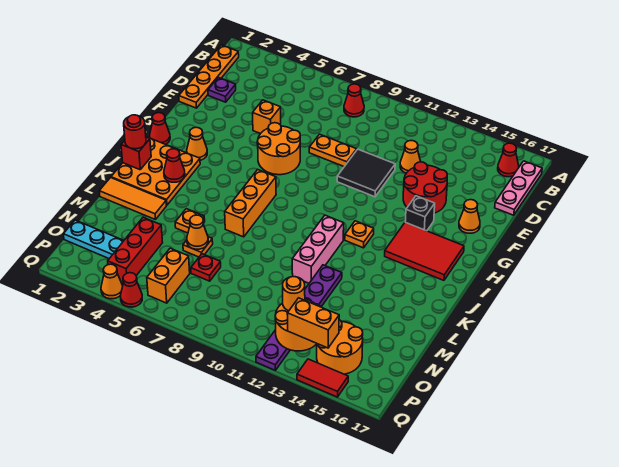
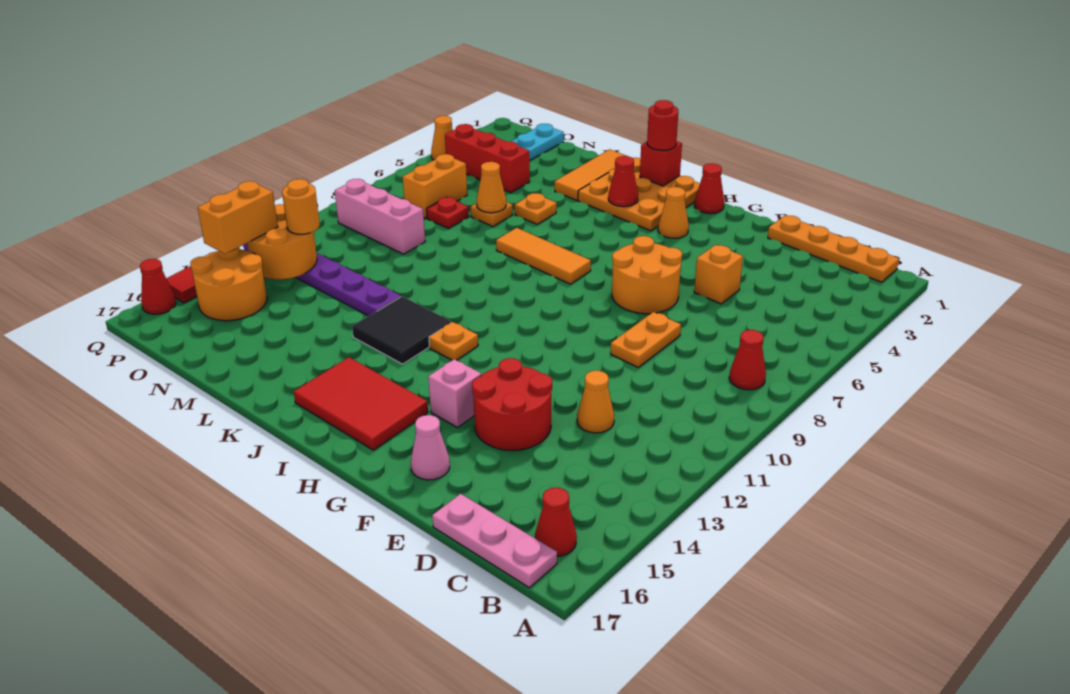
purple 1x1 plate [208,77,236,102] -> none
black 2x2 tile [337,149,395,197] -> black 2x2 tile moved to [352,296,451,364]
orange 1x1 cone [459,200,480,233] -> pink 1x1 cone [411,415,450,480]
black 1x1 brick [405,196,435,231] -> pink 1x1 brick [428,359,481,427]
red 2x3 tile [385,222,464,280] -> red 2x3 tile turned to [294,357,428,450]
orange 1x3 brick [225,170,276,237] -> orange 1x3 tile [496,228,591,284]
pink 1x3 brick [292,215,344,283] -> pink 1x3 brick moved to [335,179,425,254]
orange 1x2 brick [147,248,190,303] -> orange 1x2 brick turned to [403,154,467,218]
red 1x1 cone [121,273,142,307] -> red 1x1 cone moved to [140,259,176,314]

